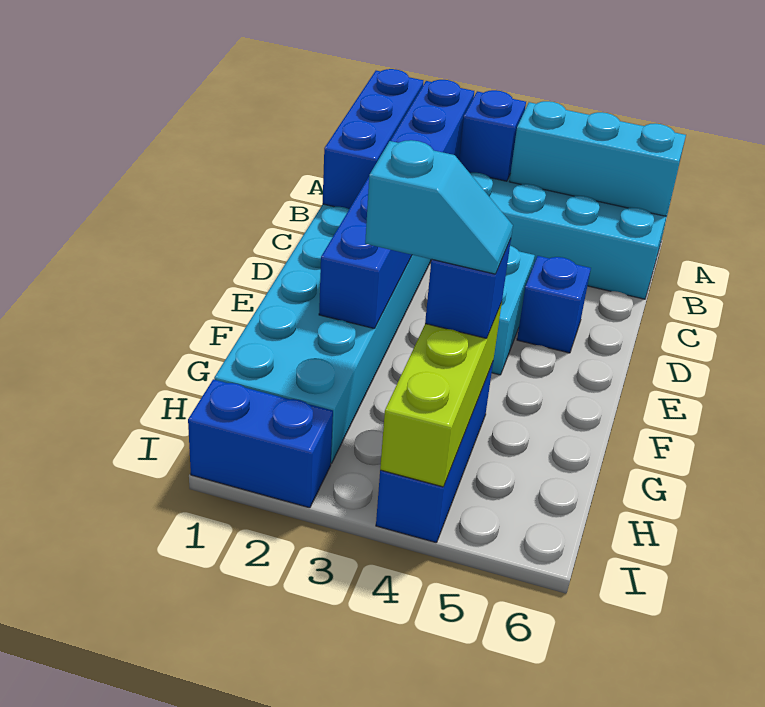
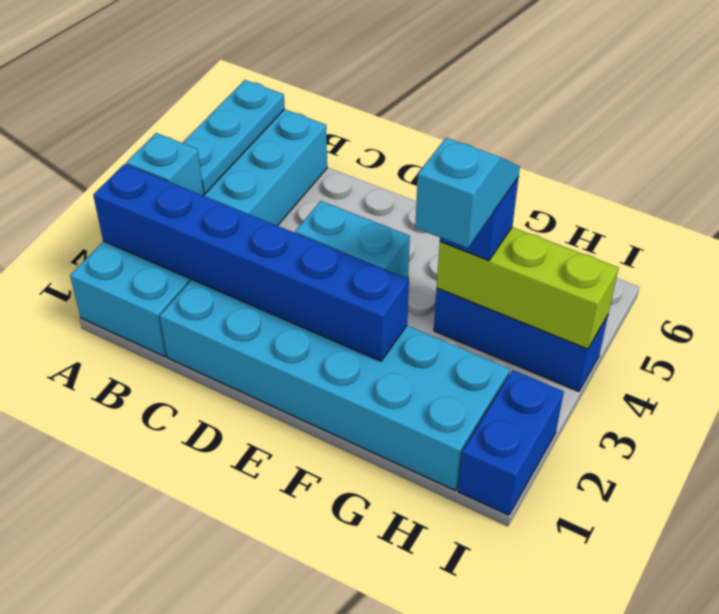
blue 1x3 brick [323,69,423,209] -> none
blue 1x1 brick [459,90,526,181] -> cyan 1x1 brick [126,133,204,196]
cyan 1x3 brick [509,101,686,216] -> cyan 1x3 plate [183,80,285,194]
blue 1x1 brick [517,256,591,353] -> none

